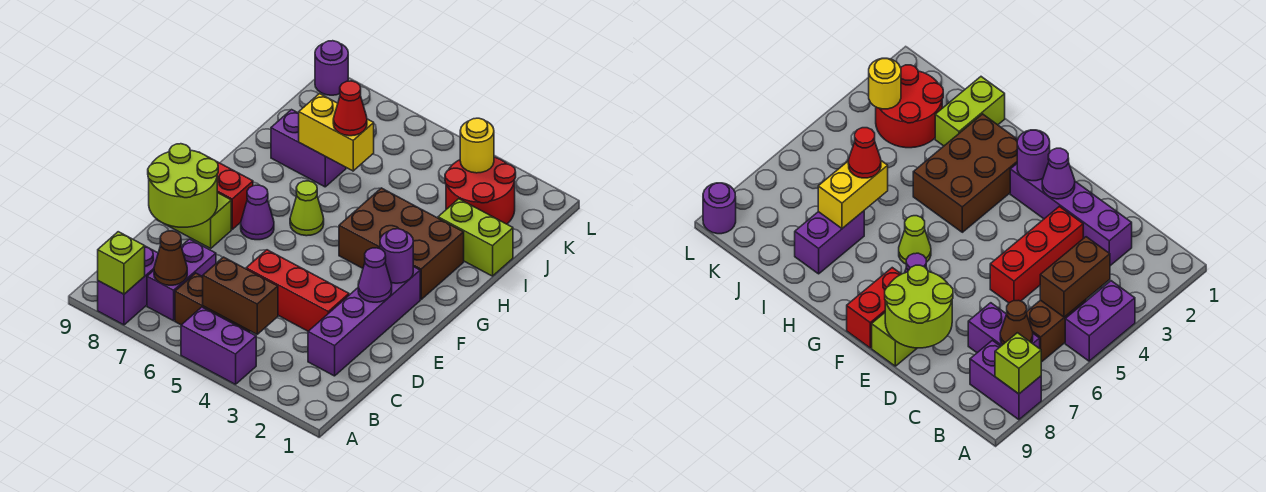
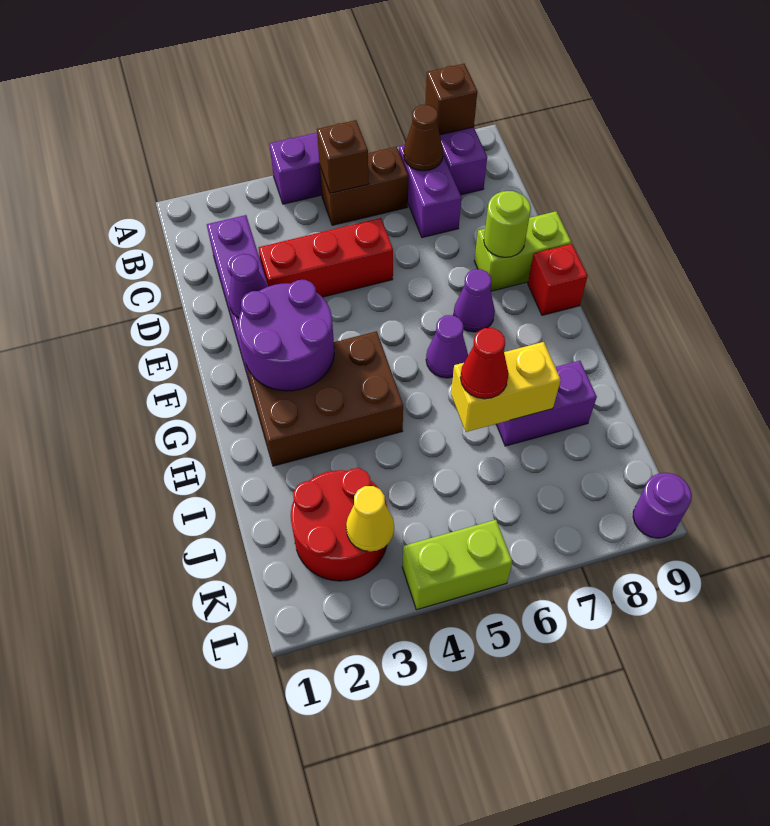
lime 1x1 brick [98,232,145,294] -> brown 1x1 brick [425,64,477,135]
brown 1x2 brick [203,257,278,334] -> brown 1x1 brick [317,120,368,193]
lime 2x2 round brick [148,144,218,227] -> lime 1x1 round brick [484,191,531,257]
purple 1x1 round brick [380,229,413,283] -> purple 2x2 round brick [238,280,334,391]
red 1x2 brick [210,158,253,229] -> red 1x1 brick [528,244,588,315]
lime 1x1 cone [290,181,324,236] -> purple 1x1 cone [426,315,468,378]
lime 1x2 brick [438,199,513,276] -> lime 1x2 brick moved to [402,520,512,610]
yellow 1x1 round brick [460,118,494,173] -> yellow 1x1 cone [346,486,394,552]

